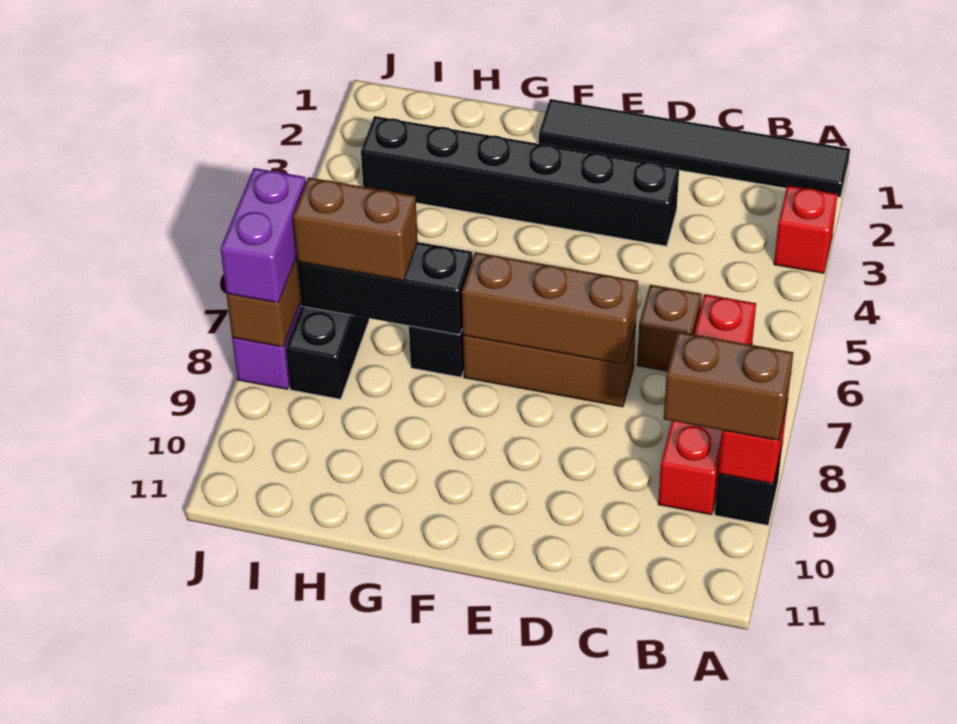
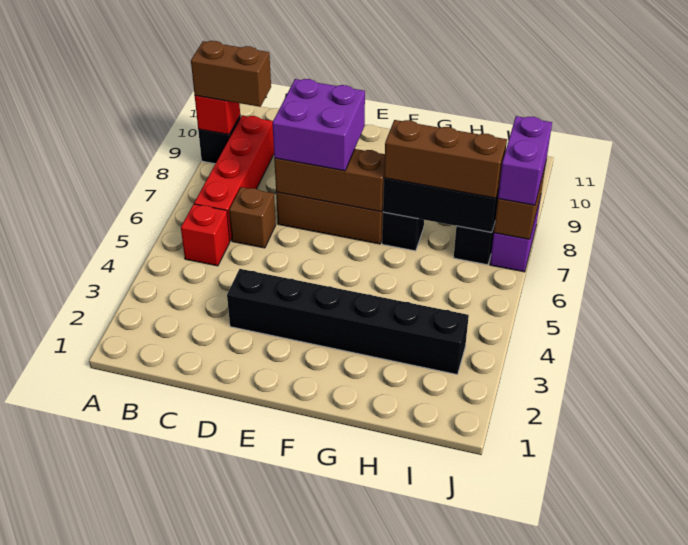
black 1x6 tile [539,99,850,197] -> none
red 1x1 brick [774,185,838,273] -> red 1x1 brick moved to [181,204,230,266]
none -> purple 2x2 brick [272,79,365,171]
brown 1x2 brick [293,177,418,281] -> brown 1x3 brick [384,120,507,198]

